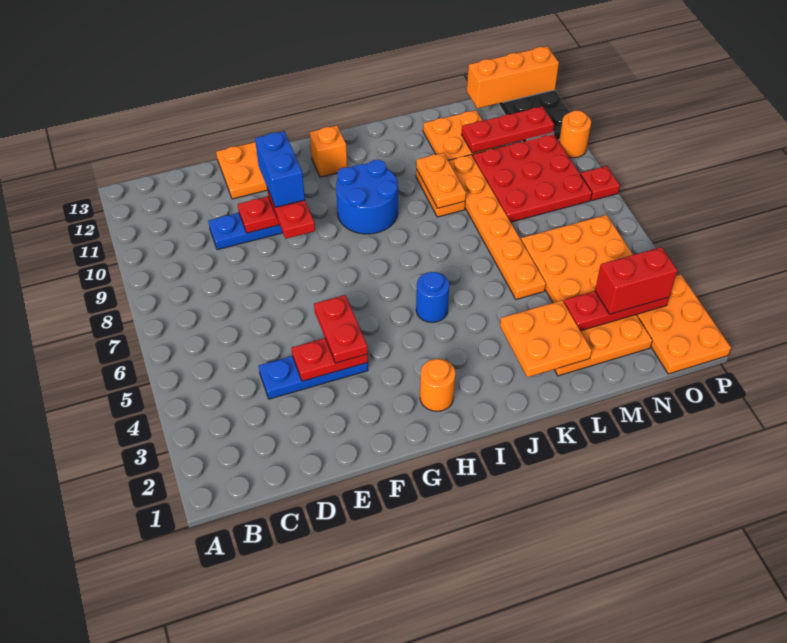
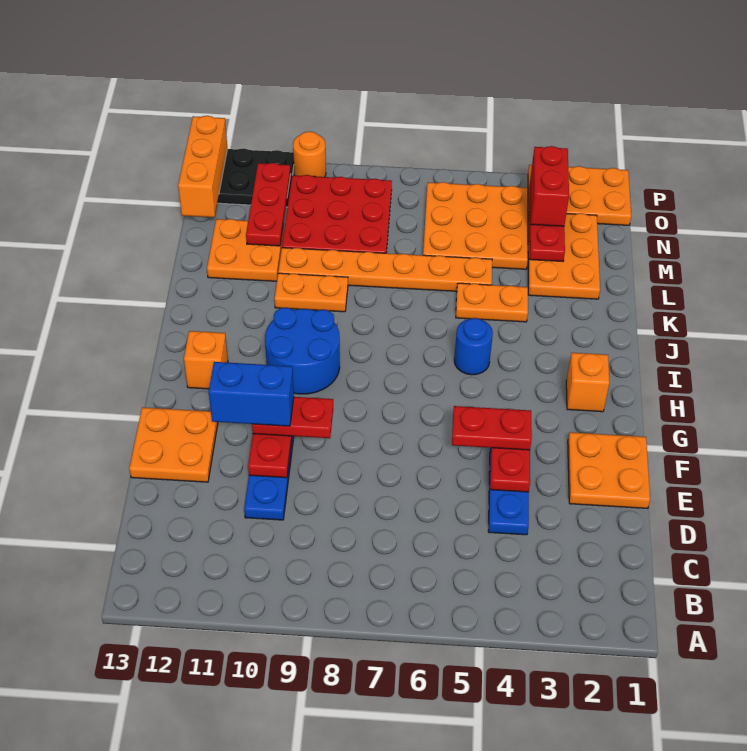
orange 1x1 round brick [420,359,455,411] -> orange 1x1 brick [566,353,610,412]
orange 2x2 plate [500,300,592,377] -> orange 2x2 plate moved to [568,432,650,508]
orange 1x2 plate [416,153,466,208] -> orange 1x2 plate moved to [456,283,528,322]
red 1x1 plate [580,166,620,200] -> none

